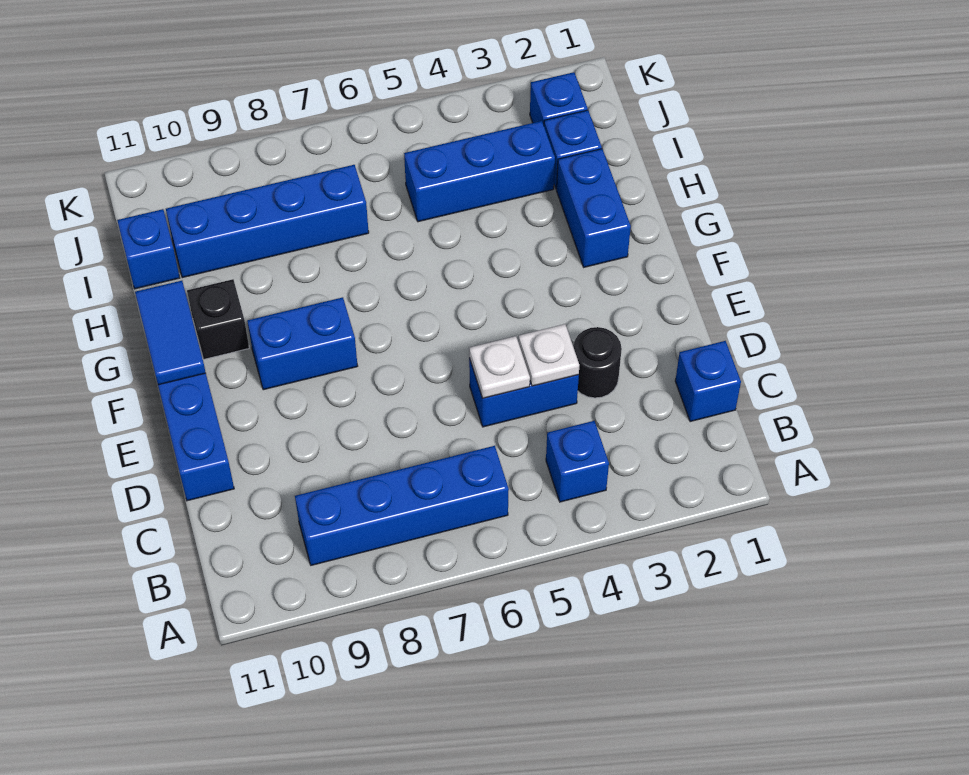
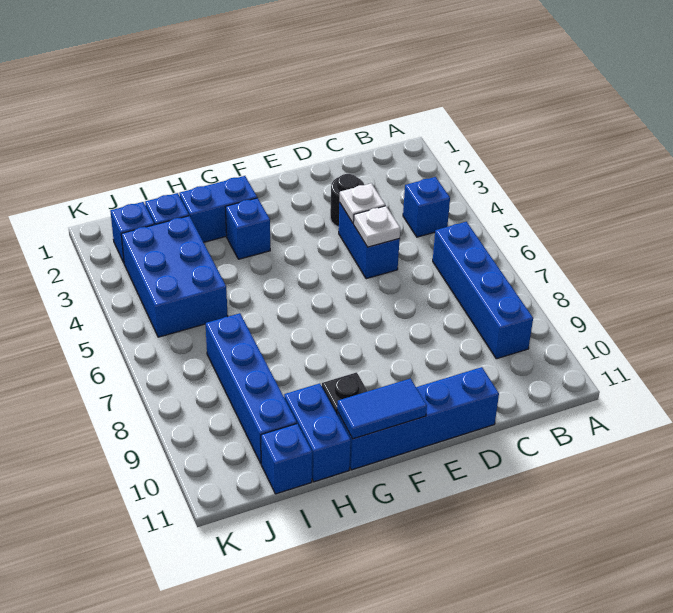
blue 1x1 brick [675,341,741,422] -> blue 1x1 brick moved to [226,198,270,259]
blue 1x2 brick [247,297,358,390] -> blue 1x2 brick moved to [284,383,351,482]
blue 1x3 brick [404,121,555,222] -> blue 2x3 brick [121,216,228,337]

